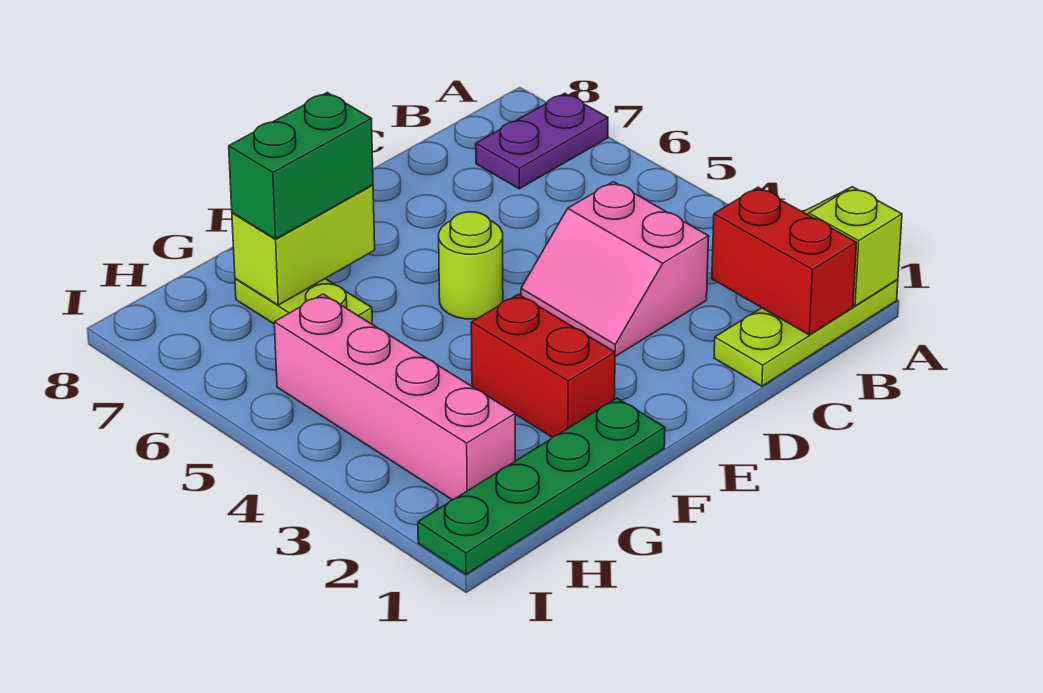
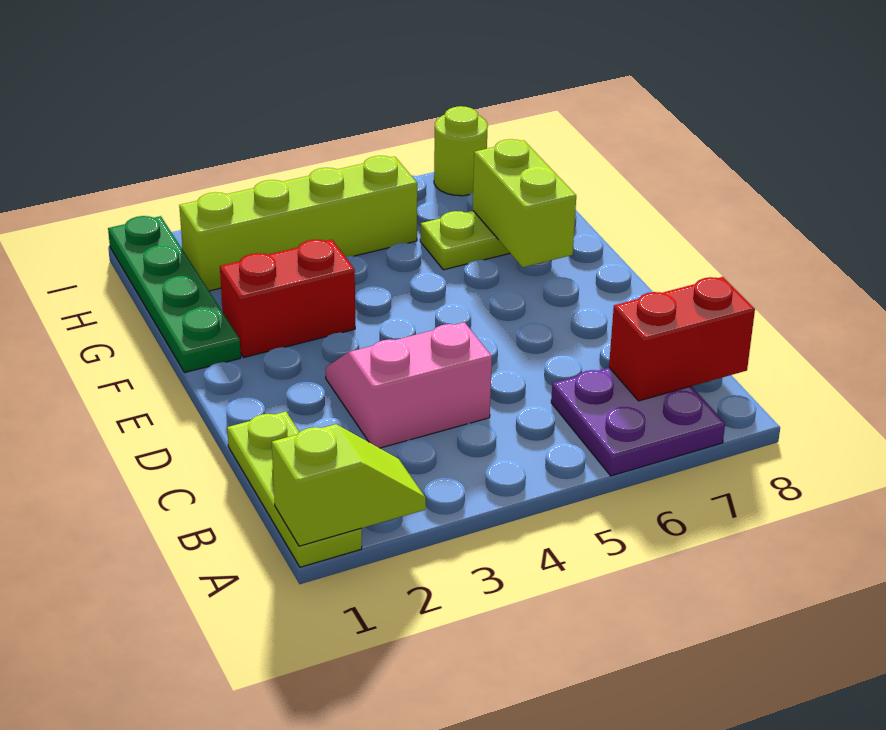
purple 1x2 plate [476,93,608,189] -> purple 2x2 plate [551,368,725,476]
red 1x2 brick [712,187,857,335] -> red 1x2 brick moved to [609,277,755,401]
lime 1x1 round brick [439,212,503,319] -> lime 1x1 round brick moved to [434,106,488,196]
green 1x2 brick [229,93,373,239] -> none
pink 1x4 brick [274,294,515,500] -> lime 1x4 brick [179,156,417,291]

